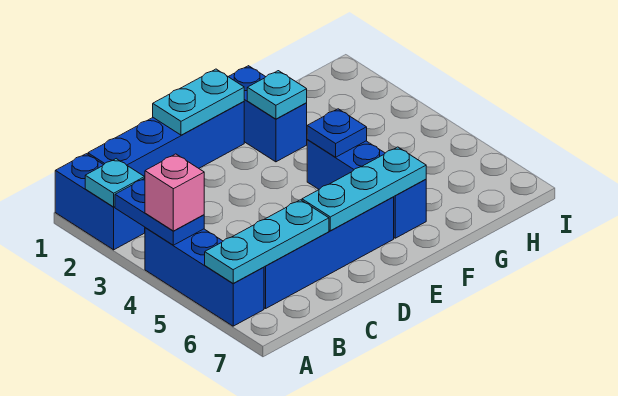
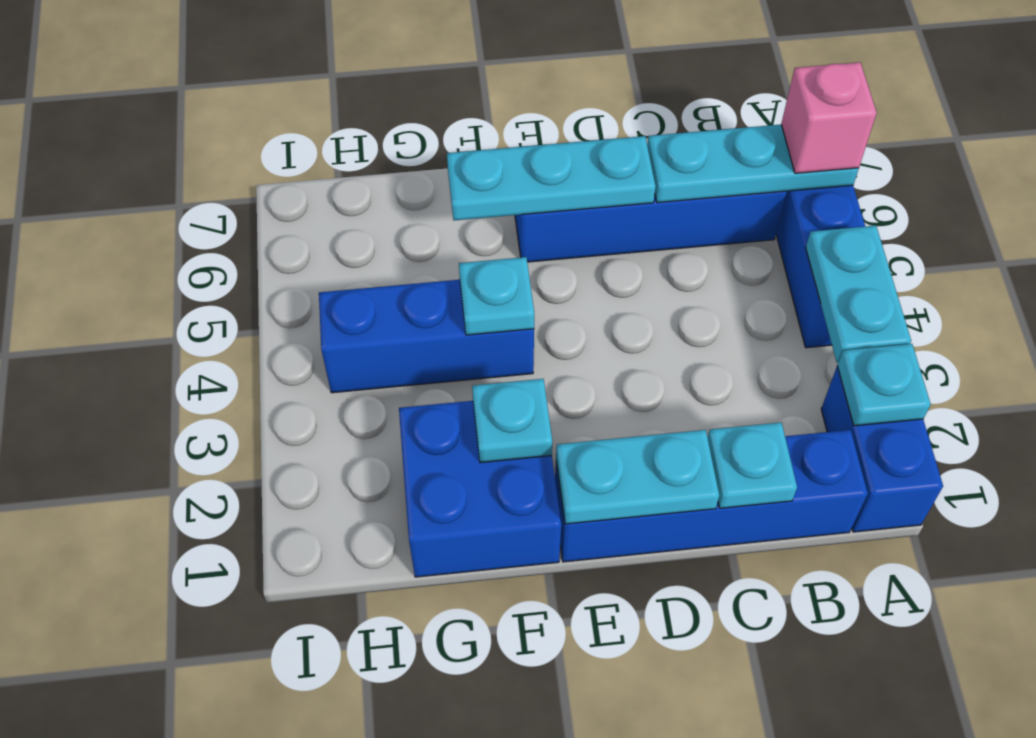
blue 1x2 plate [115,178,204,245] -> cyan 1x2 plate [806,226,911,362]
pink 1x1 brick [145,154,204,231] -> pink 1x1 brick moved to [781,62,877,173]
none -> cyan 1x1 plate [708,422,797,508]
blue 1x2 brick [228,66,307,162] -> blue 2x2 brick [399,401,561,577]
blue 1x3 brick [307,140,426,238] -> blue 1x3 brick turned to [319,280,534,393]
blue 1x1 plate [307,109,367,157] -> cyan 1x1 plate [459,257,534,335]

